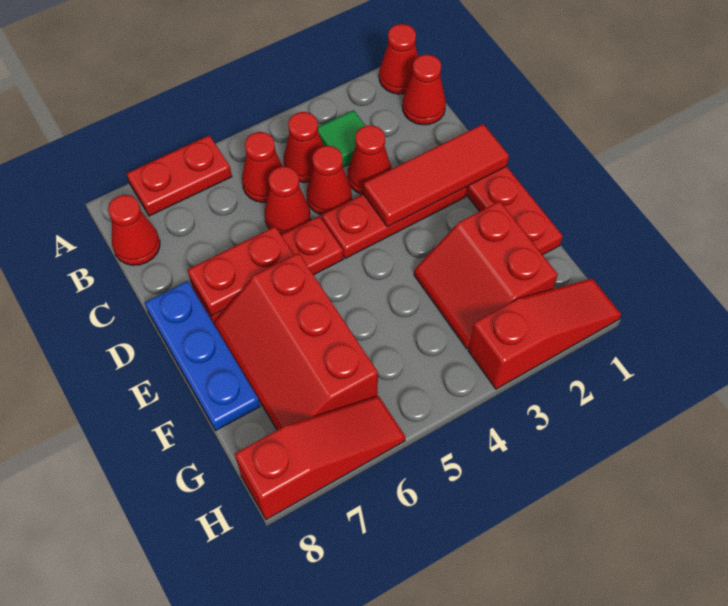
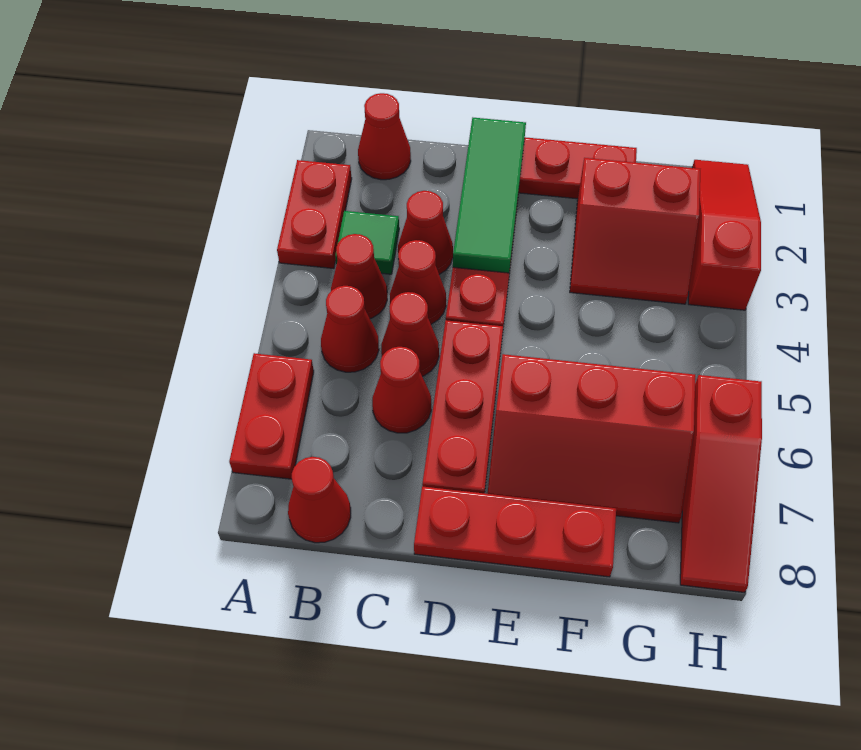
red 1x1 cone [379,24,418,94] -> red 1x1 cone moved to [372,347,431,433]
red 1x3 tile [363,124,509,227] -> green 1x3 tile [453,118,526,273]
red 1x2 plate [188,227,294,316] -> red 1x2 plate moved to [277,160,352,269]
blue 1x3 plate [145,281,260,431] -> red 1x3 plate [414,486,616,577]
red 1x3 slope [235,396,405,520] -> red 1x3 slope turned to [680,375,762,592]

